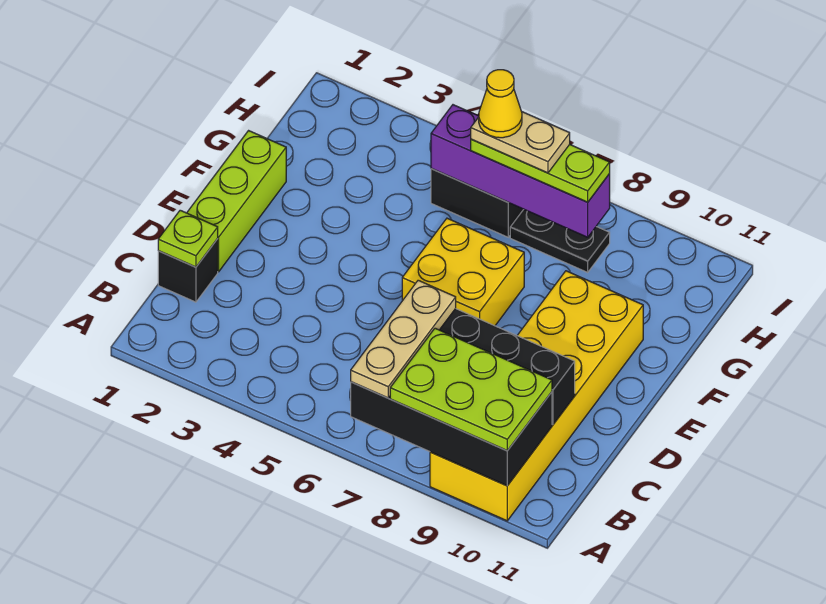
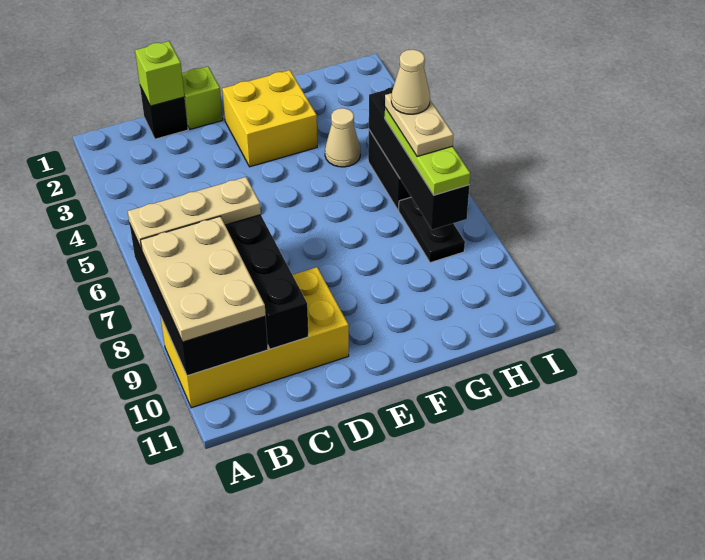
lime 2x3 plate [390,328,552,451] -> tan 2x3 plate [141,216,266,342]
yellow 2x6 brick [430,271,643,521] -> yellow 2x4 brick [161,267,349,408]
lime 1x1 plate [158,210,218,267] -> lime 1x1 brick [135,41,184,106]
lime 1x3 brick [187,131,286,272] -> lime 1x1 brick [182,67,223,129]
yellow 2x2 brick [402,218,524,326] -> yellow 2x2 brick moved to [222,70,317,167]
none -> tan 1x1 cone [325,108,360,167]
purple 1x4 brick [431,105,610,237] -> black 1x4 brick [369,87,470,230]
yellow 1x1 cone [479,70,522,138] -> tan 1x1 cone [391,50,430,114]

